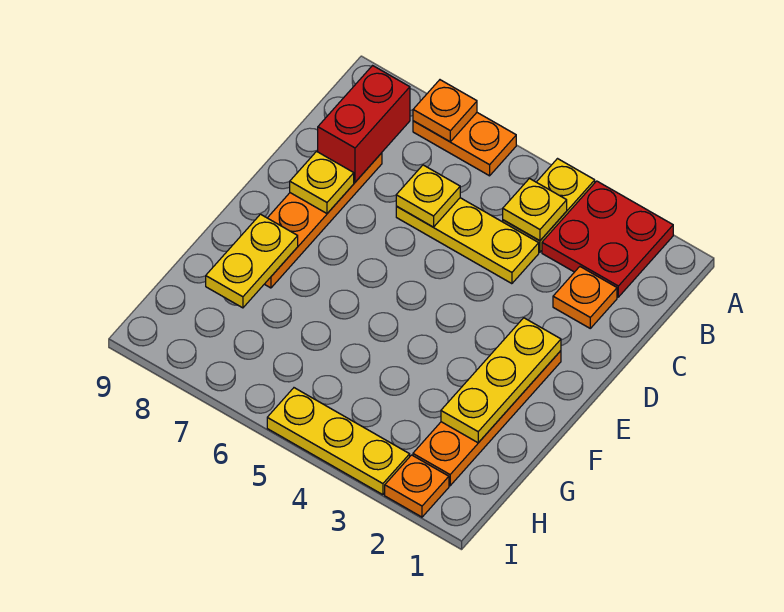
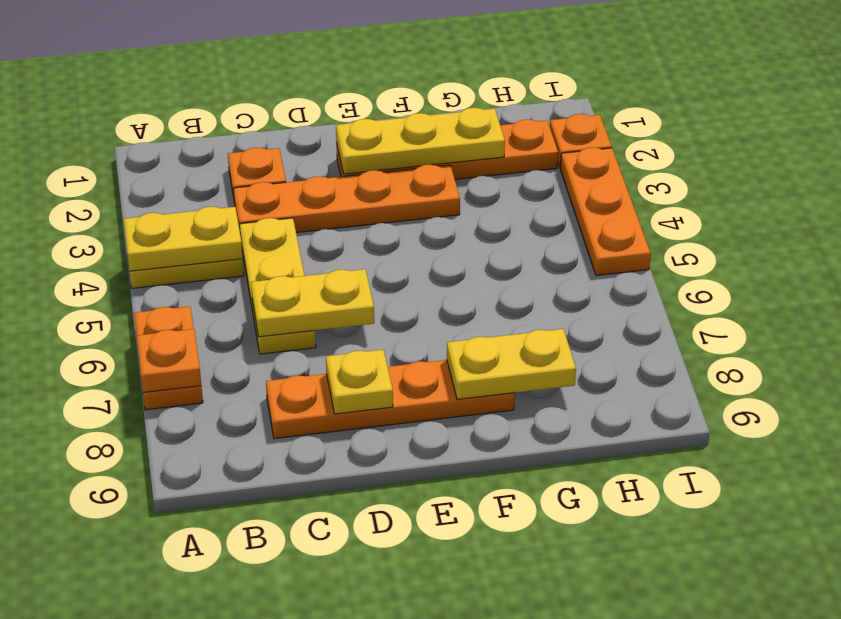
red 2x2 plate [542,181,673,297] -> none
yellow 1x1 plate [503,179,567,241] -> yellow 1x2 plate [124,207,243,271]
red 1x2 brick [318,66,410,182] -> none
none -> orange 1x4 plate [234,165,460,233]
yellow 1x1 plate [396,165,460,227] -> yellow 1x2 plate [251,269,374,337]
yellow 1x3 plate [267,388,410,495] -> orange 1x3 plate [560,147,651,276]

